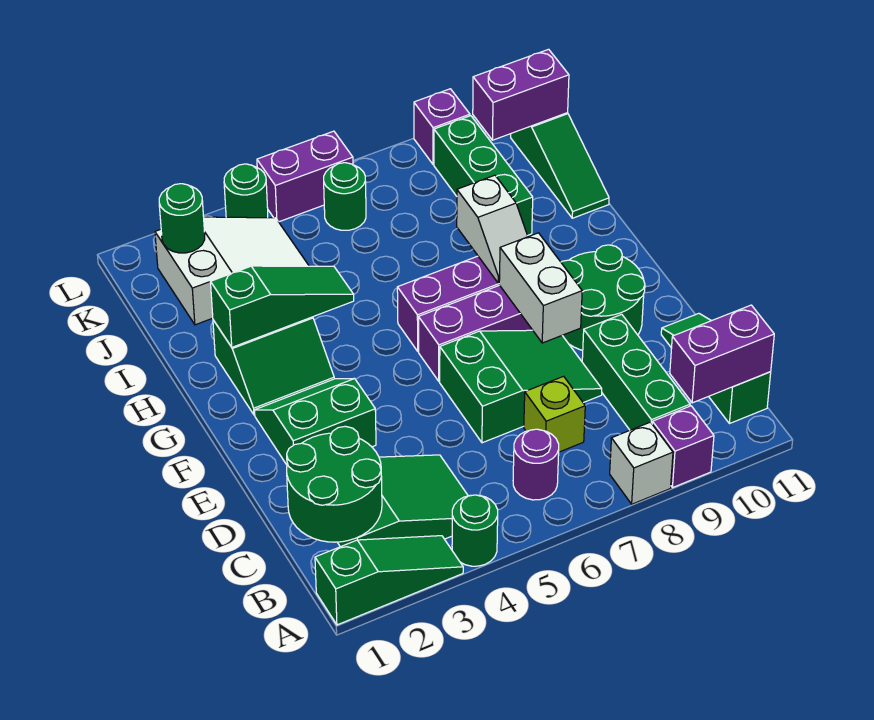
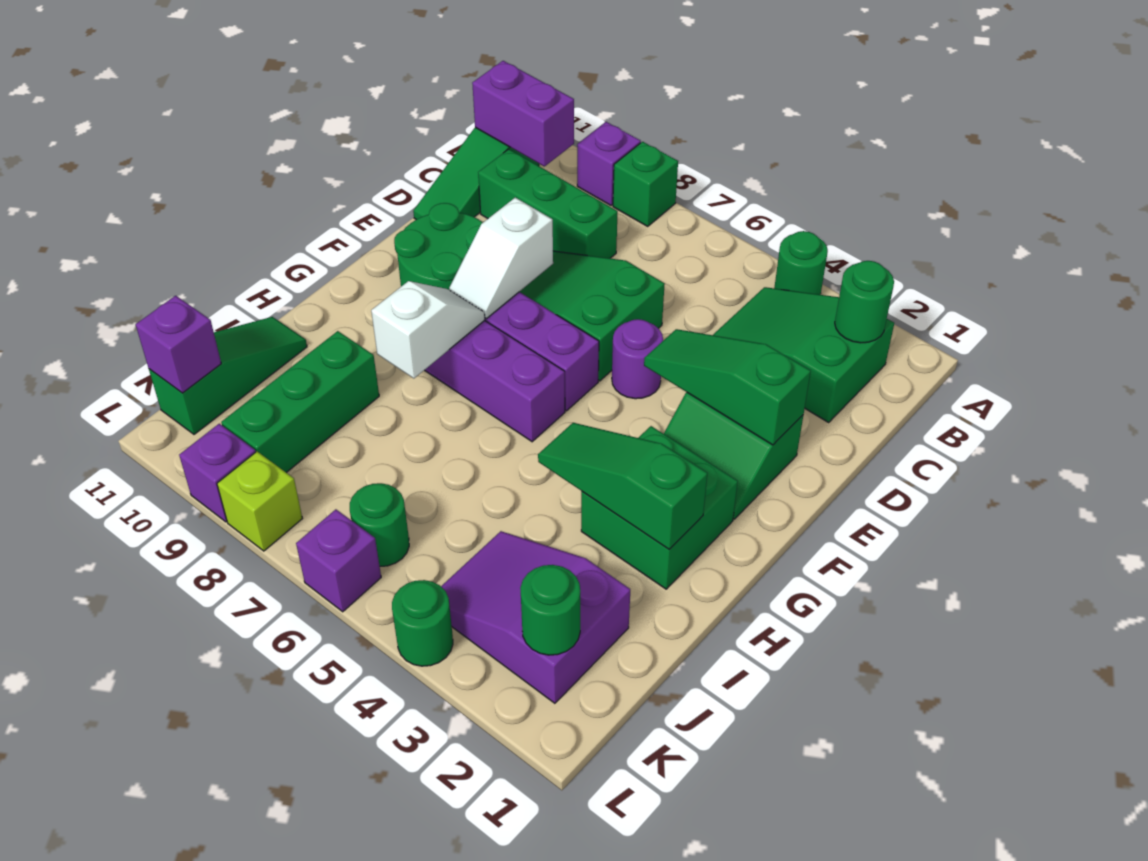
green 1x3 slope [315,536,463,625] -> green 1x3 slope moved to [644,329,811,445]
white 1x1 brick [610,422,673,504] -> green 1x1 brick [613,142,678,226]
green 2x2 round brick [287,426,382,542] -> green 1x1 round brick [835,261,894,343]
purple 1x1 round brick [513,429,559,500] -> purple 1x1 round brick moved to [612,319,663,399]
green 1x3 brick [582,314,690,430] -> green 1x3 brick turned to [478,149,618,258]
lime 1x1 brick [524,376,585,452] -> lime 1x1 brick moved to [217,452,302,551]
white 1x2 brick [499,233,582,343] -> white 1x2 slope [449,197,553,319]
green 2x2 slope [213,317,334,415] -> green 2x2 brick [581,426,738,589]
white 2x3 slope [155,217,309,325] -> purple 2x3 slope [441,531,630,703]
purple 1x2 brick [473,49,569,140] -> purple 1x1 brick [136,296,221,393]
purple 1x2 brick [257,131,353,222] -> purple 1x1 brick [296,509,381,612]

